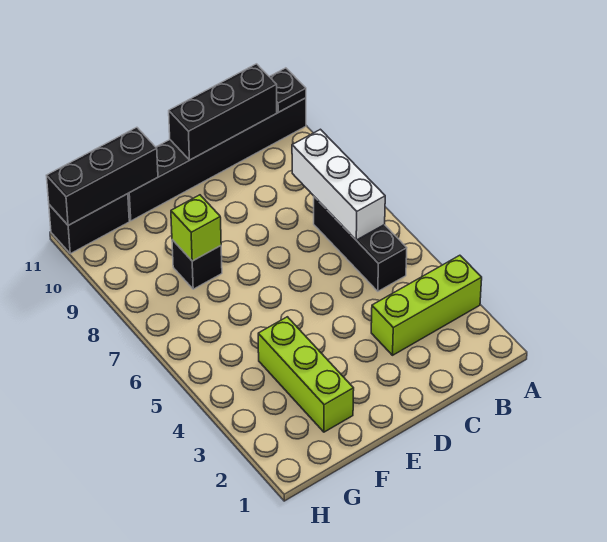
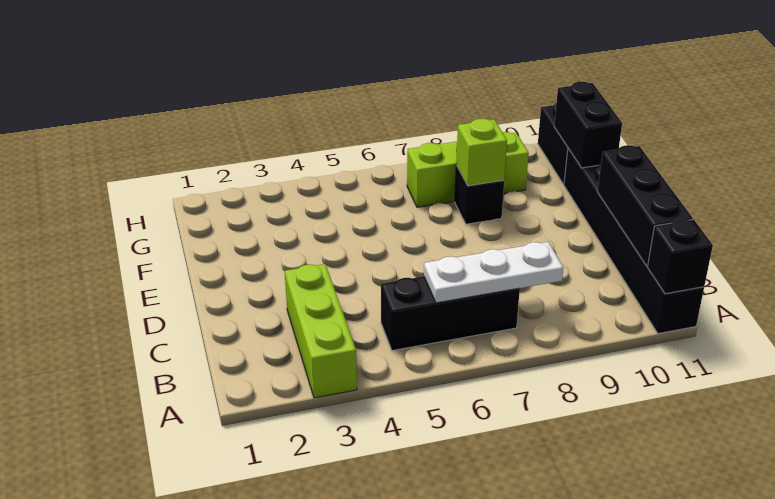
black 1x1 plate [270,68,306,112] -> black 1x1 brick [647,219,713,294]
white 1x3 brick [292,129,385,240] -> white 1x3 plate [424,242,563,303]
lime 1x3 brick [258,317,354,432] -> lime 1x3 brick moved to [407,132,529,207]
black 1x3 brick [46,127,158,225] -> black 1x2 brick [554,82,622,168]

